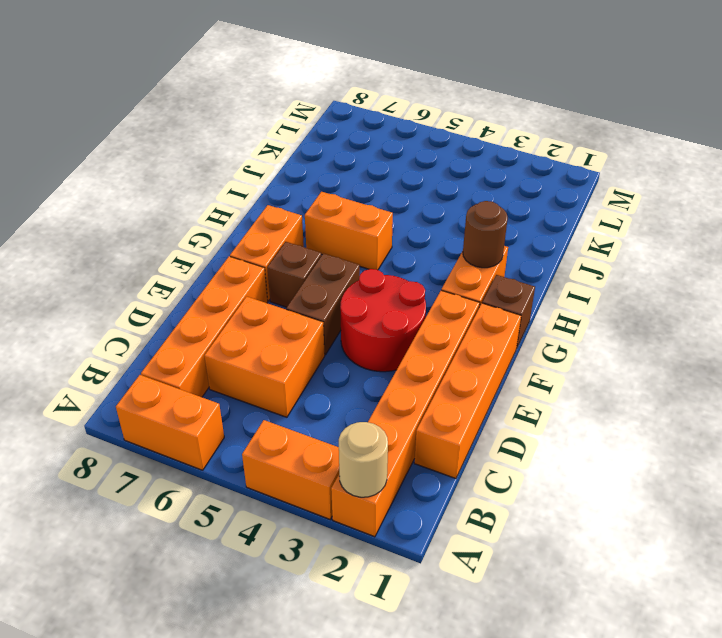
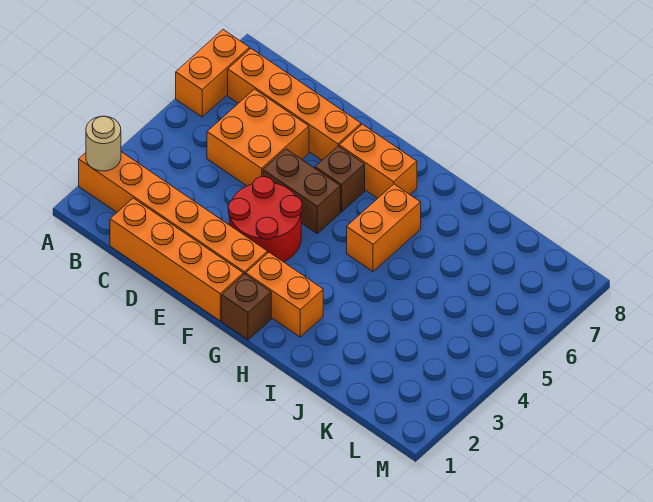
orange 1x2 brick [242,420,339,519] -> none
brown 1x1 round brick [463,201,508,268] -> none

